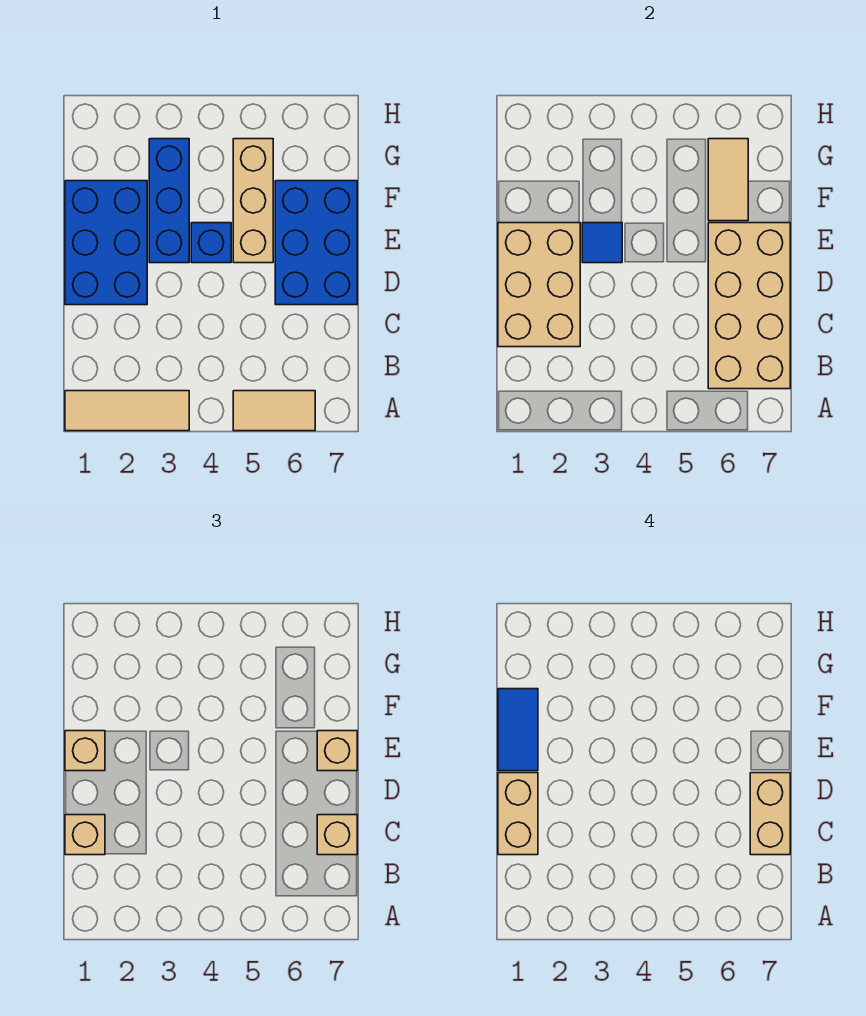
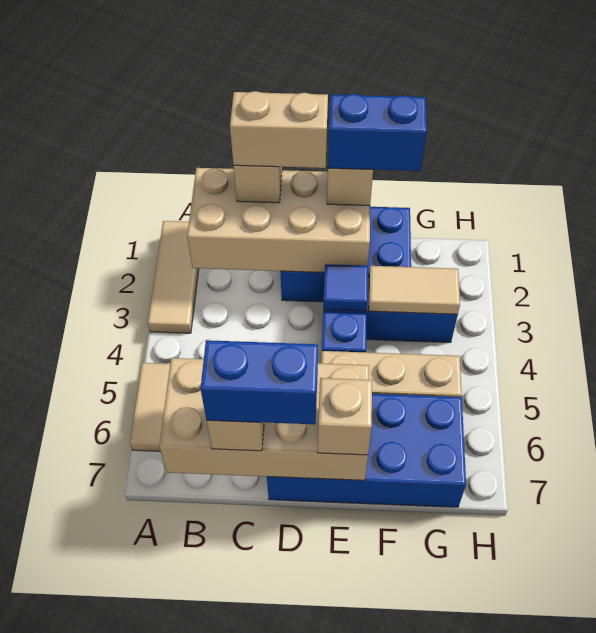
tan 2x3 brick [498,223,580,347] -> tan 2x4 brick [187,168,370,273]
tan 1x2 brick [750,773,790,855] -> blue 1x2 brick [201,340,318,424]
blue 2x3 brick [275,181,357,305] -> blue 2x4 brick [267,394,466,507]
blue 1x2 tile [498,689,538,771] -> blue 1x2 brick [328,94,427,171]
tan 1x2 tile [708,139,748,221] -> tan 1x2 tile moved to [369,266,460,315]

